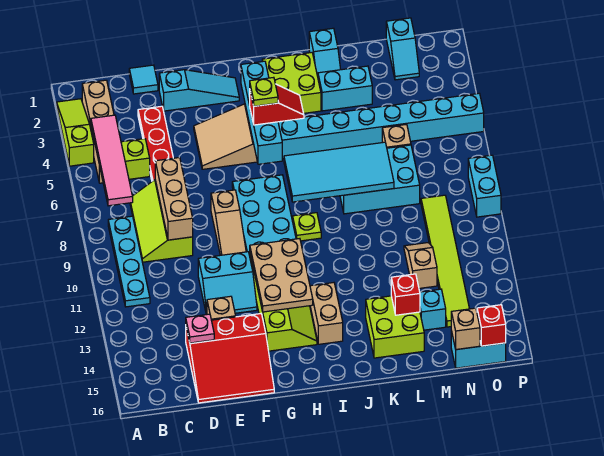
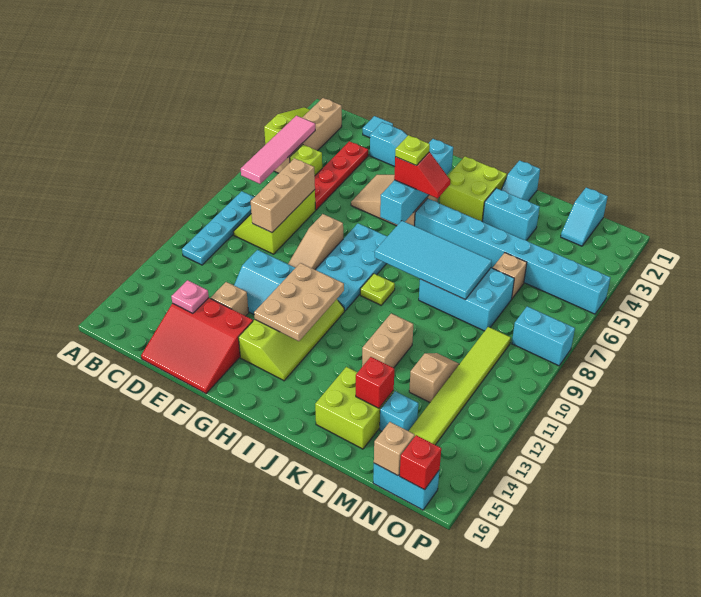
tan 1x2 brick [310,283,343,344] -> tan 1x2 brick moved to [362,313,413,368]
cyan 1x2 brick [468,155,501,217] -> cyan 1x2 brick turned to [512,306,575,366]

